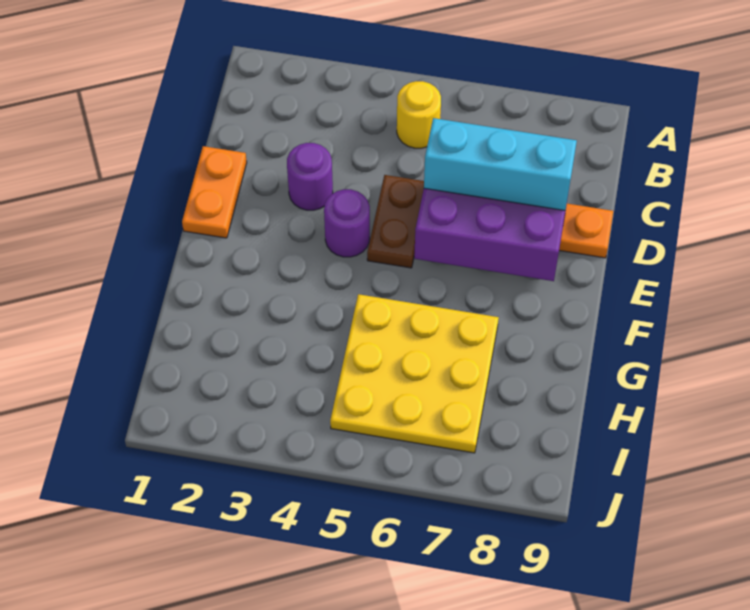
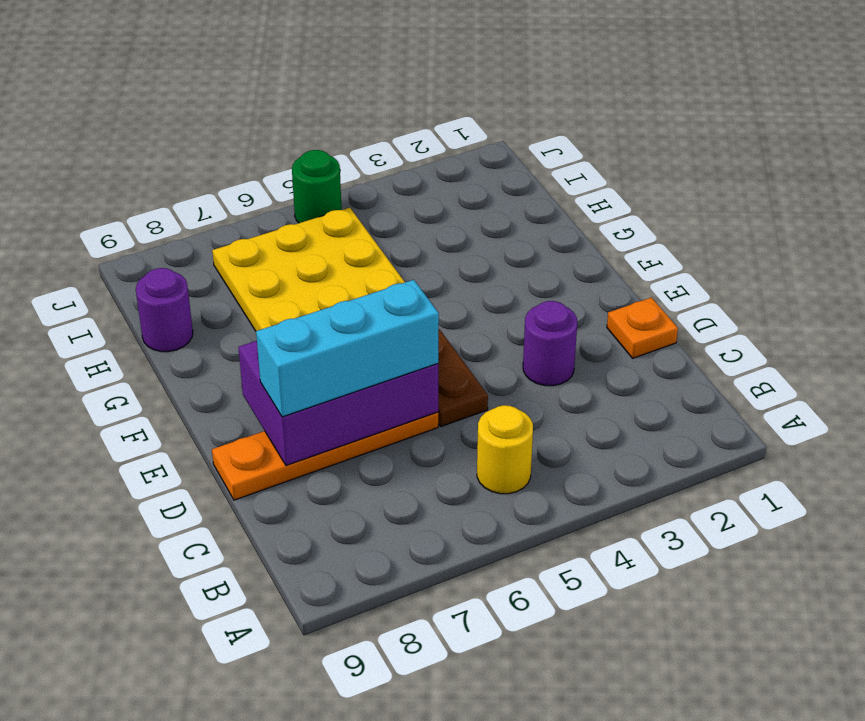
orange 1x2 plate [182,146,247,238] -> orange 1x1 plate [607,298,678,358]
purple 1x1 round brick [324,189,370,257] -> purple 1x1 round brick moved to [136,268,193,352]
none -> green 1x1 round brick [292,150,342,223]

